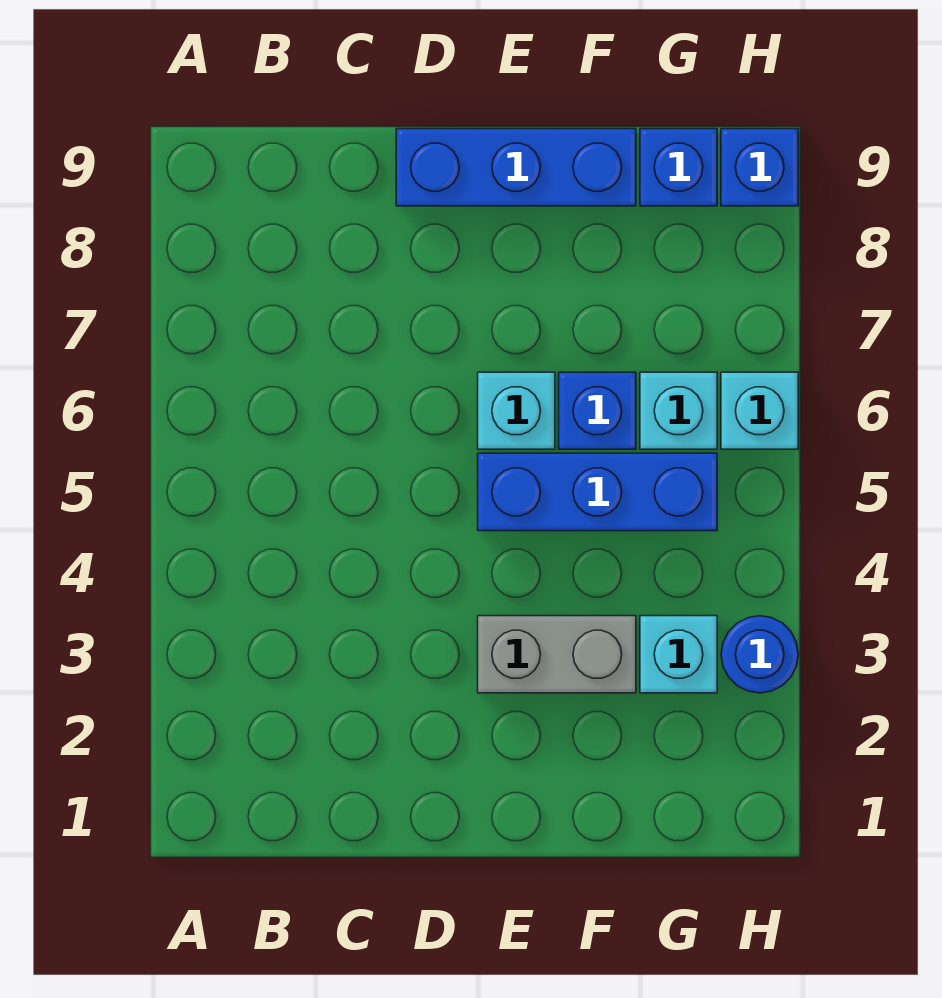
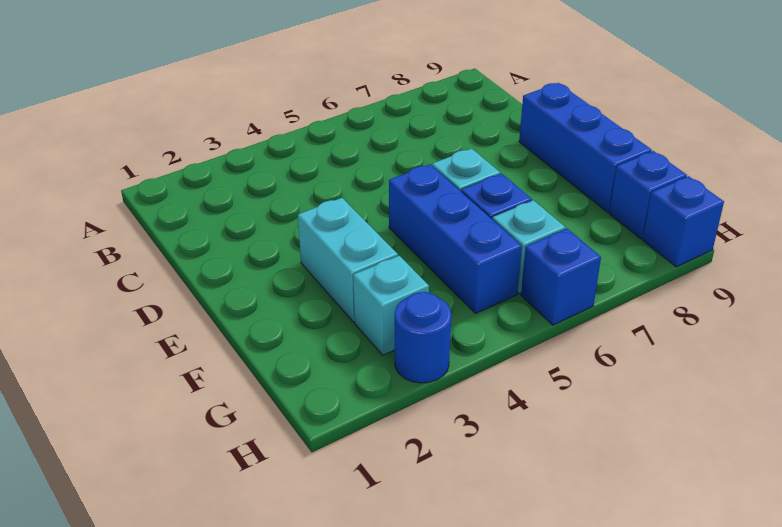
grey 1x2 brick [478,616,636,693] -> cyan 1x2 brick [298,198,398,322]
cyan 1x1 brick [721,372,798,449] -> blue 1x1 brick [521,229,601,325]

